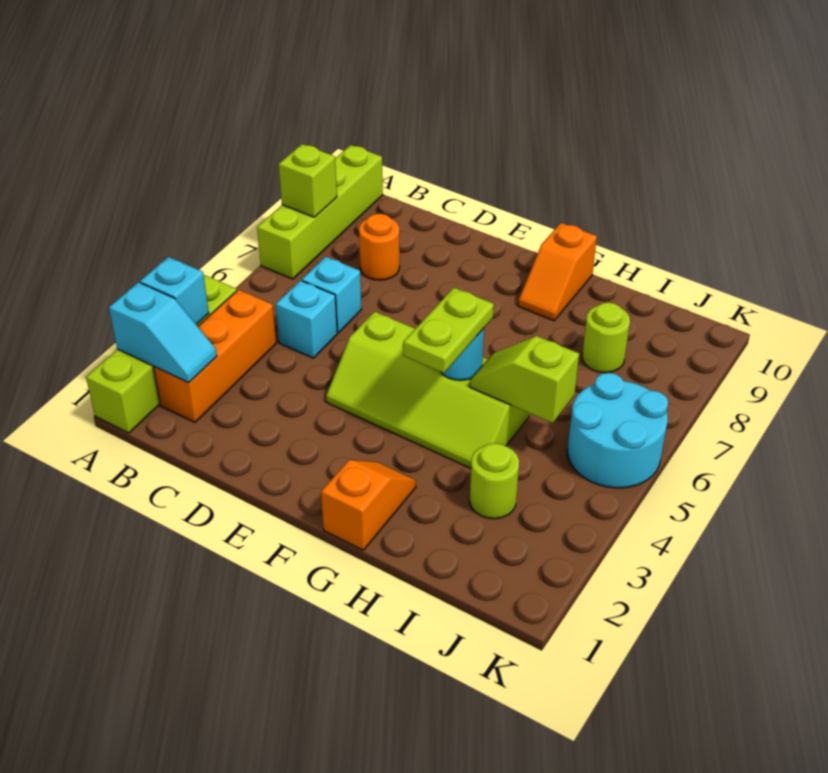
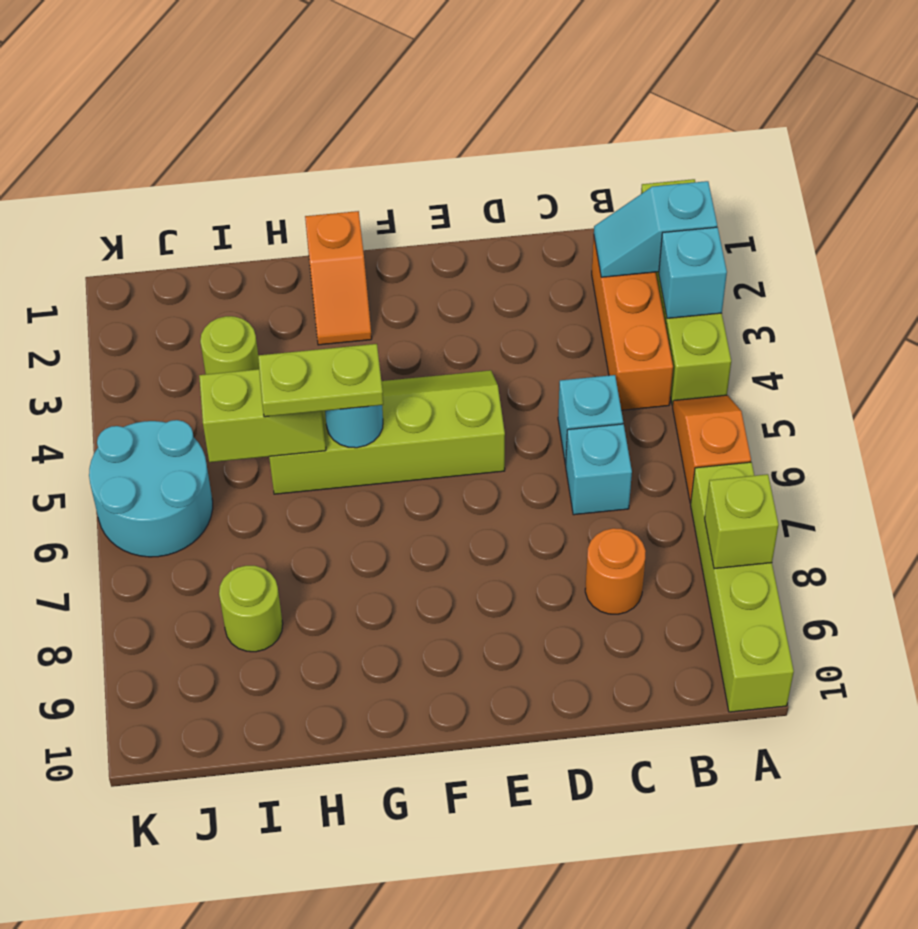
lime 1x2 plate [403,288,494,373] -> lime 1x2 plate turned to [258,344,383,417]
orange 1x2 slope [518,223,597,321] -> orange 1x2 slope moved to [673,395,751,503]

